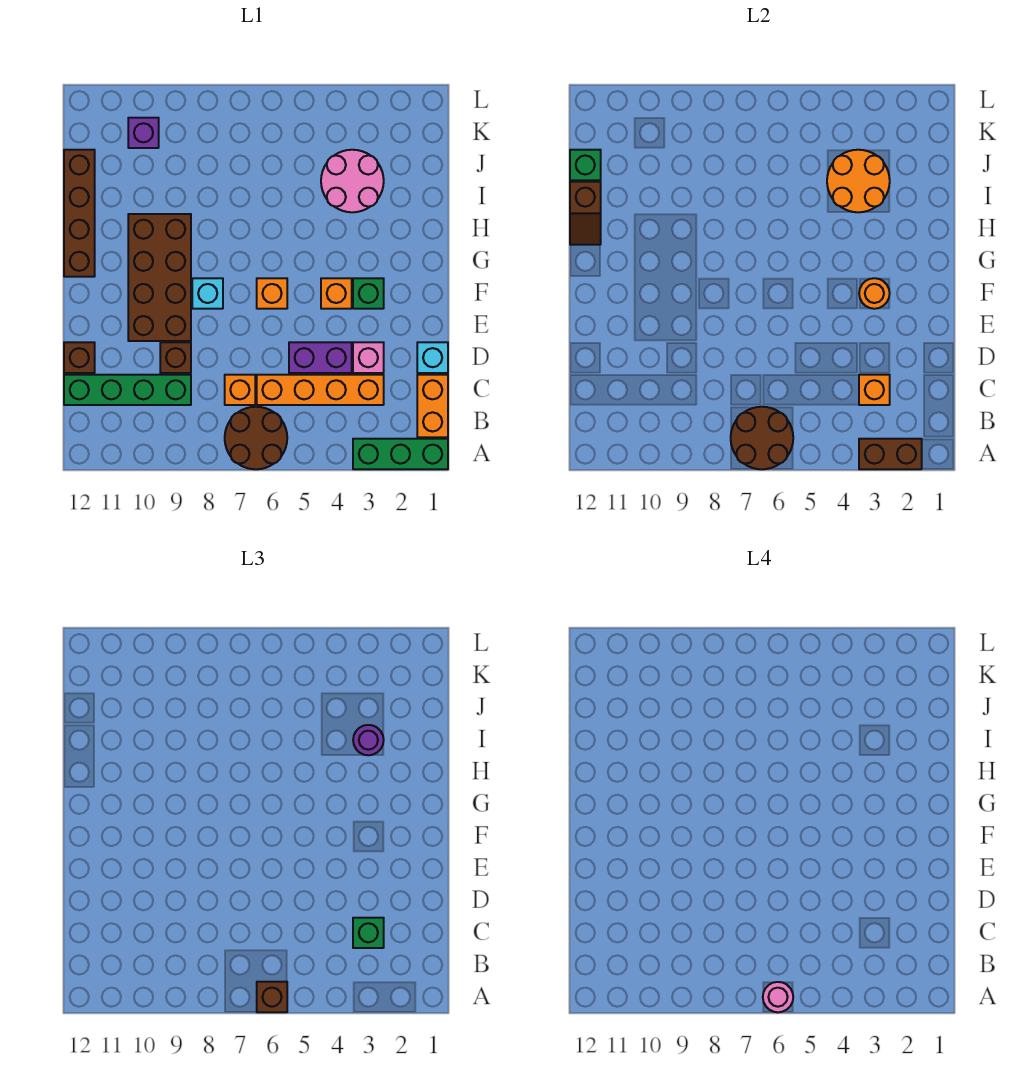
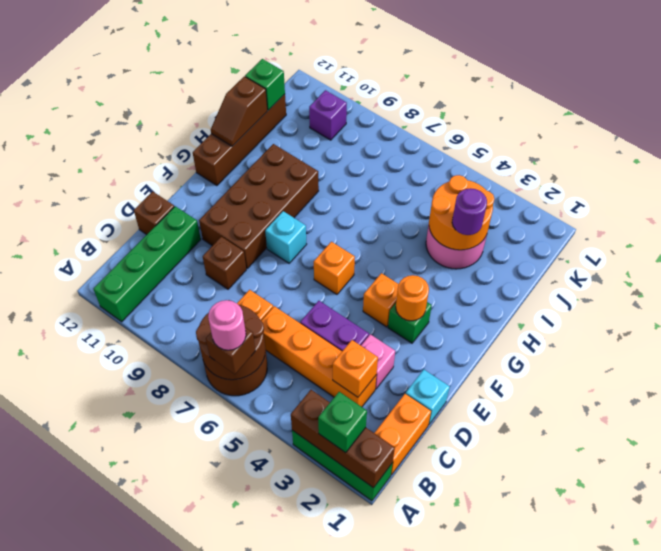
brown 1x2 brick [859,439,922,469] -> brown 1x3 brick [291,390,395,488]
green 1x1 brick [353,918,384,948] -> green 1x1 brick moved to [318,392,367,453]
green 1x4 brick [64,375,191,405] -> green 1x4 brick turned to [93,206,201,322]

